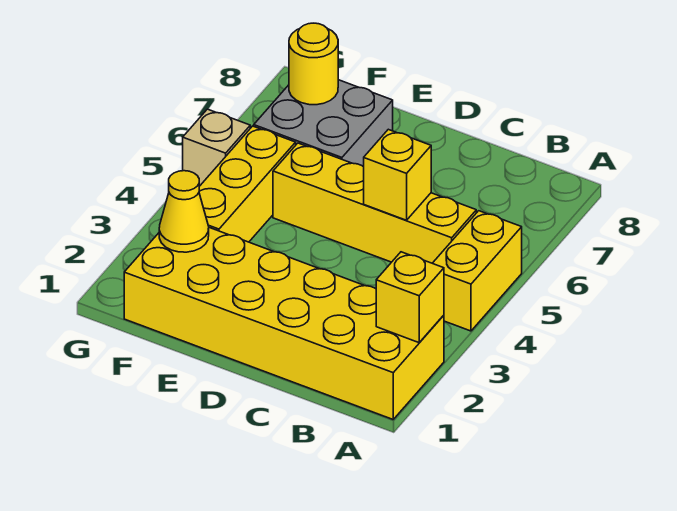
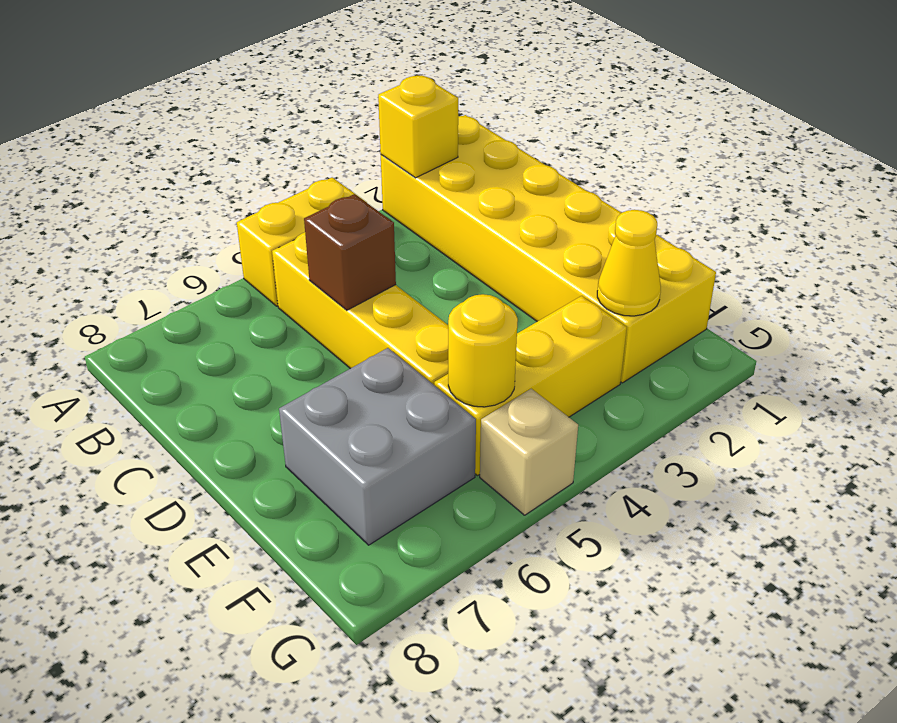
yellow 1x1 brick [364,129,431,220] -> brown 1x1 brick [304,194,396,310]
yellow 1x1 round brick [289,23,338,105] -> yellow 1x1 round brick moved to [448,294,518,407]

